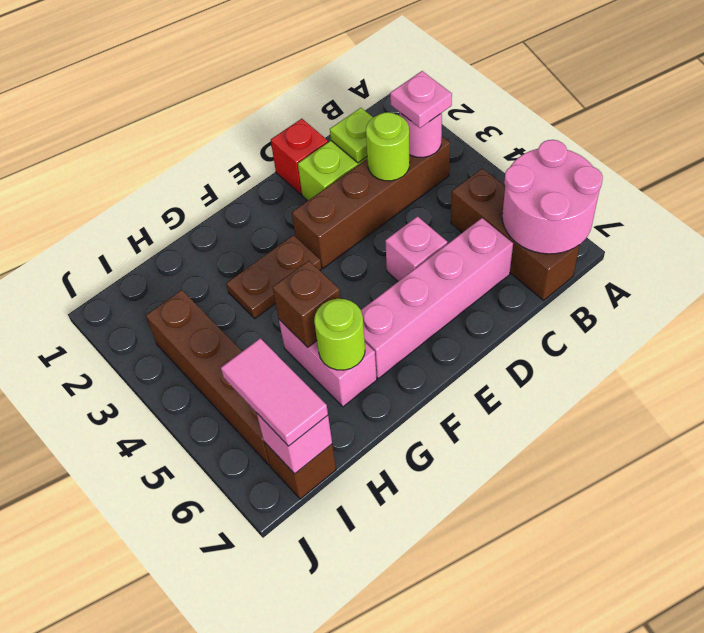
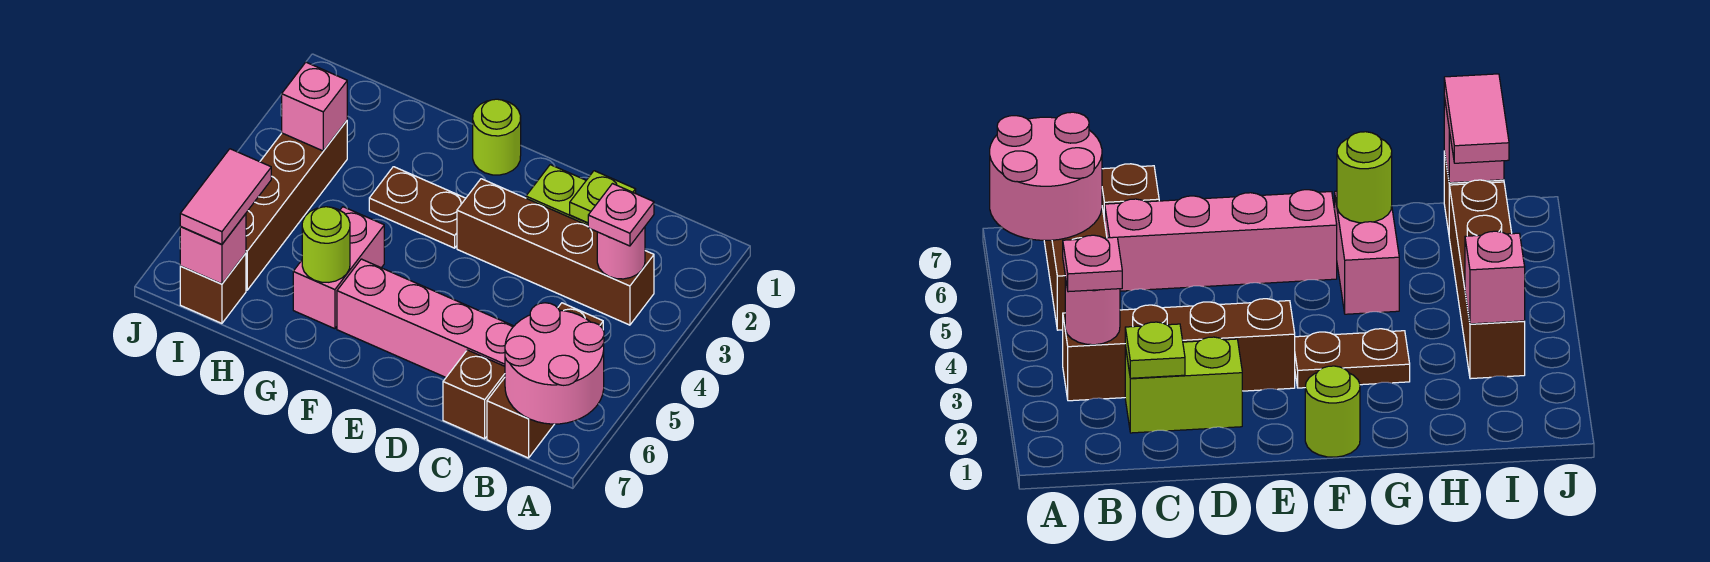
lime 1x1 round brick [366,112,410,181] -> lime 1x1 round brick moved to [473,99,521,175]
red 1x1 brick [271,119,328,195] -> none
pink 1x1 brick [385,216,447,281] -> pink 1x1 brick moved to [282,62,347,151]
brown 1x1 brick [272,261,340,347] -> brown 1x1 brick moved to [443,350,505,439]

